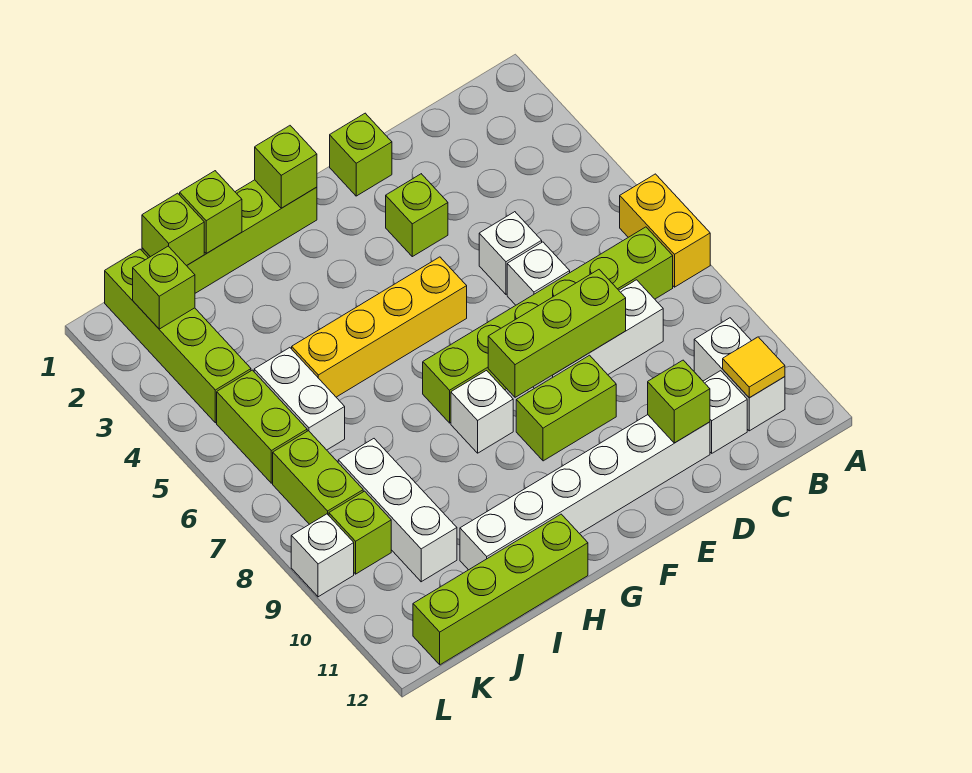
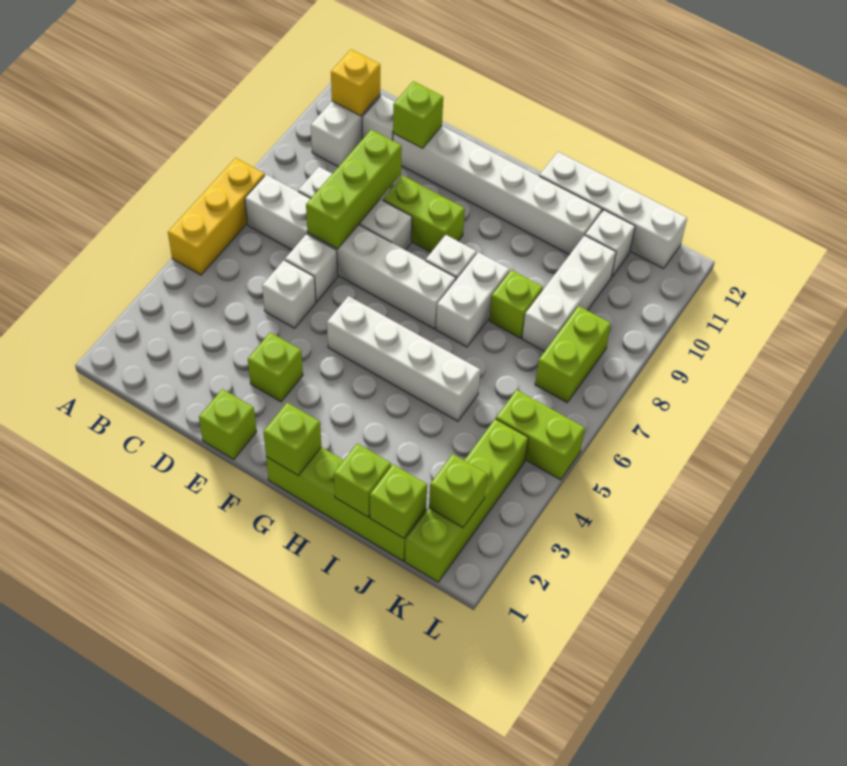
yellow 1x2 brick [620,174,710,287] -> yellow 1x3 brick [168,158,265,275]
lime 1x6 brick [423,227,673,423] -> white 1x6 brick [245,175,456,329]
yellow 1x1 tile [723,337,785,398] -> yellow 1x1 brick [331,49,380,116]
lime 1x3 brick [488,270,626,397] -> lime 1x3 brick turned to [306,130,402,249]
yellow 1x4 brick [292,257,467,397] -> white 1x4 brick [327,296,480,421]
lime 1x4 brick [413,514,588,665] -> white 1x4 brick [539,152,687,269]
white 1x2 brick [254,348,345,450] -> white 1x2 brick moved to [436,252,510,347]
lime 1x2 brick [217,370,307,483] -> lime 1x2 brick turned to [496,390,585,480]
lime 1x1 brick [329,491,391,574] -> lime 1x1 brick moved to [489,270,543,338]
white 1x1 brick [291,514,354,597] -> white 1x1 brick moved to [585,210,635,276]

